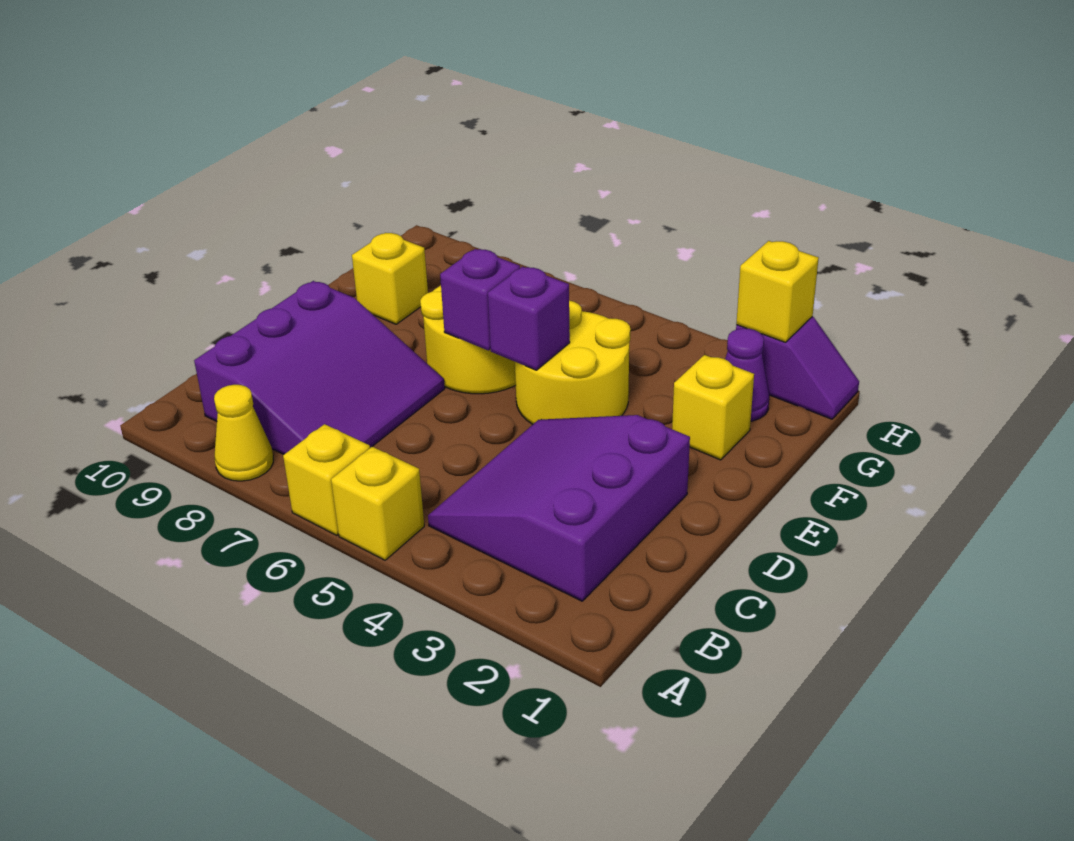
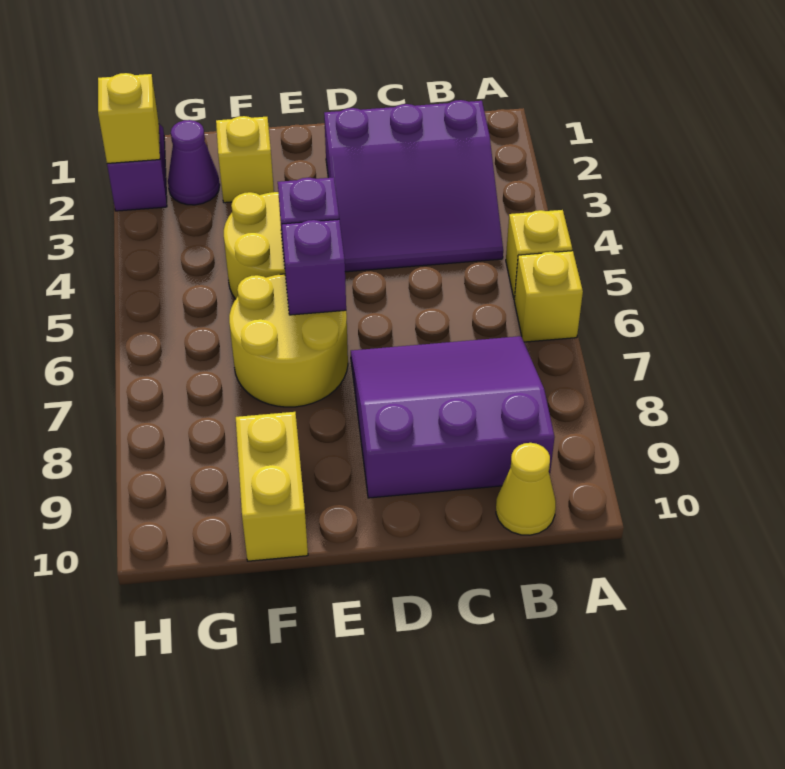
yellow 1x1 cone [214,385,273,481] -> yellow 1x1 cone moved to [496,443,556,535]
yellow 1x1 brick [352,233,428,324] -> yellow 1x2 brick [236,412,308,561]

